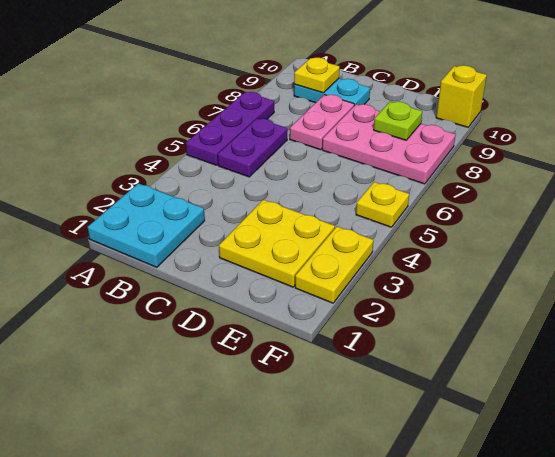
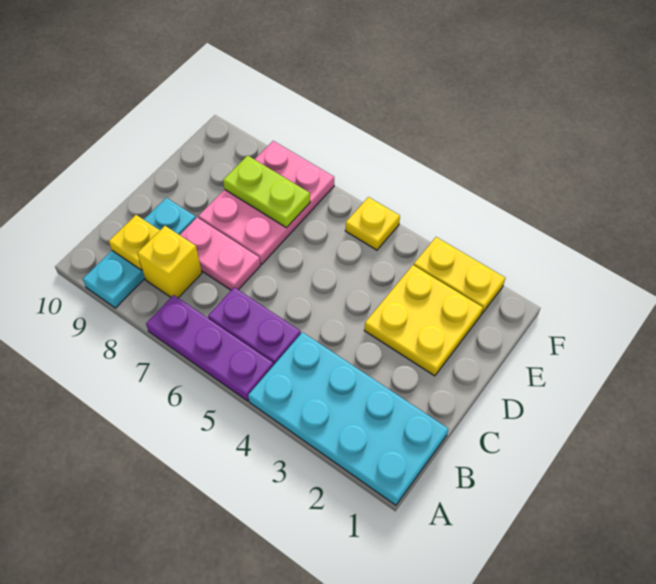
cyan 2x2 plate [88,183,205,267] -> cyan 2x4 plate [248,332,448,505]
cyan 1x2 plate [294,79,370,106] -> cyan 1x3 plate [83,198,196,308]
lime 1x1 plate [374,102,422,140] -> lime 1x2 plate [223,155,310,228]
yellow 1x1 brick [436,65,487,127] -> yellow 1x1 brick moved to [137,226,202,298]

